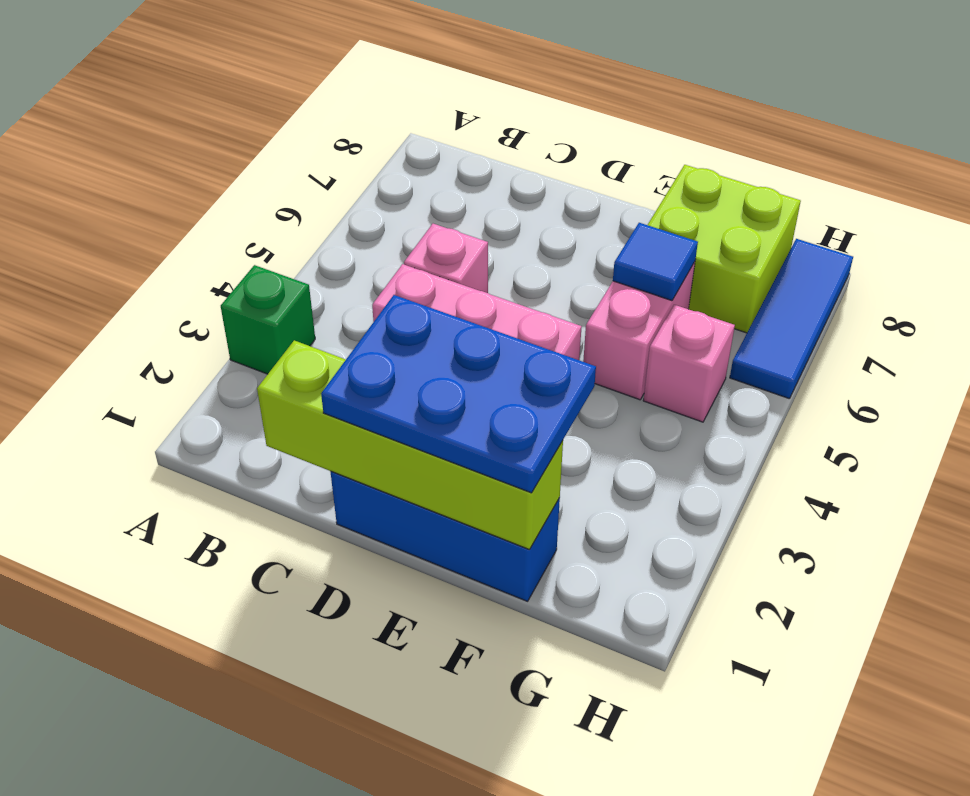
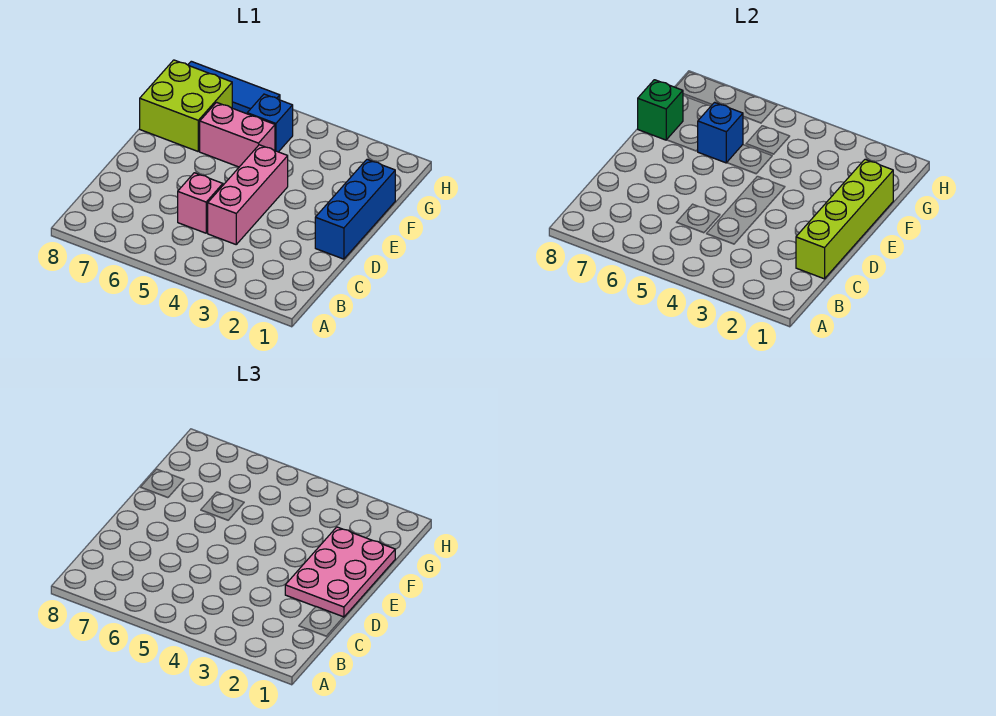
green 1x1 brick [221,265,315,374] -> green 1x1 brick moved to [638,80,683,140]
blue 2x3 plate [321,295,596,493] -> pink 2x3 plate [285,527,395,617]
blue 1x1 tile [613,223,698,301] -> blue 1x1 brick [697,102,743,163]
pink 1x1 brick [643,305,735,422] -> blue 1x1 brick [247,94,293,152]

